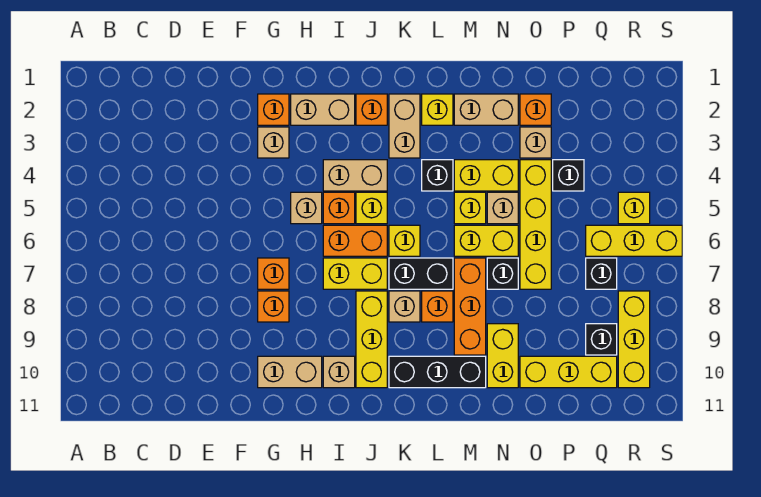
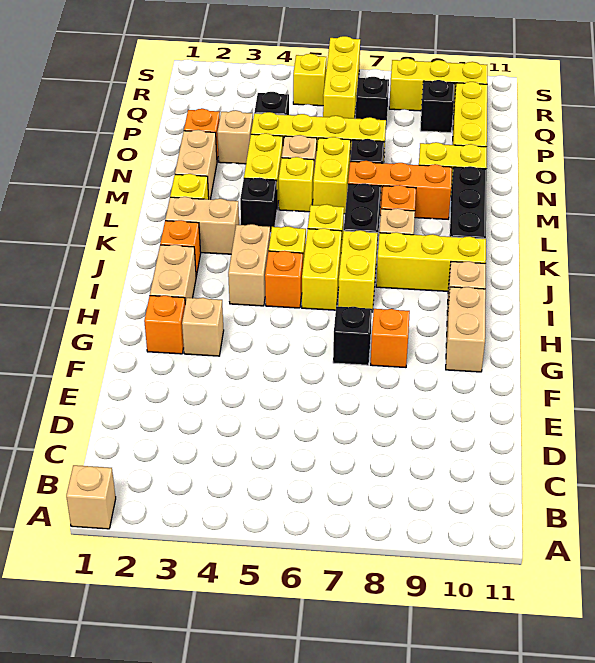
orange 1x1 brick [258,258,289,289] -> black 1x1 brick [333,306,372,365]
tan 1x1 brick [291,192,322,224] -> tan 1x1 brick moved to [66,465,116,529]
orange 1x2 brick [323,225,387,256] -> yellow 1x2 brick [302,228,342,310]

